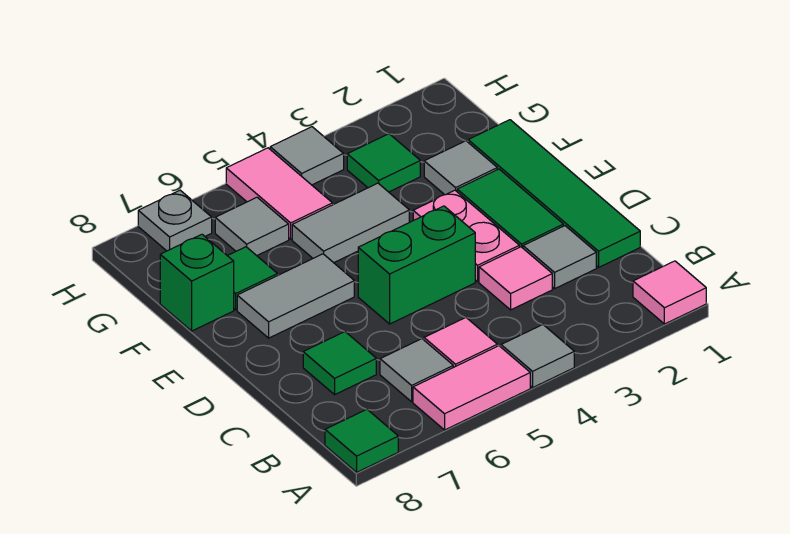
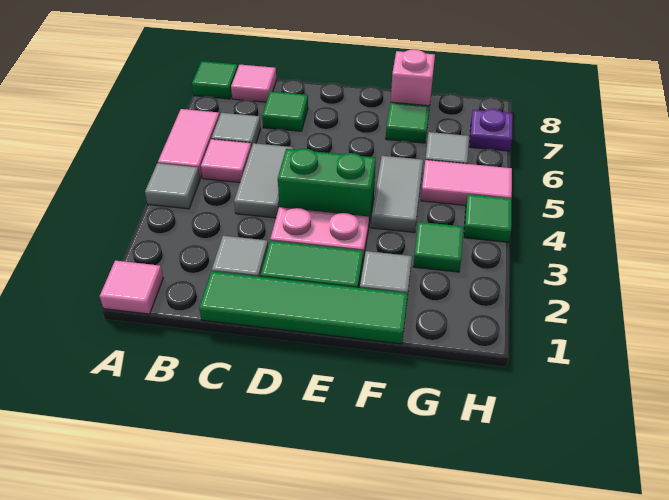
pink 1x1 tile [479,247,552,310] -> pink 1x1 tile moved to [231,65,276,102]
green 1x2 brick [358,206,475,324] -> green 1x2 brick turned to [278,149,376,224]
grey 1x2 tile [237,254,354,338] -> grey 1x2 tile moved to [234,143,293,218]
green 1x1 brick [160,234,234,331] -> pink 1x1 brick [391,49,435,107]
grey 1x1 tile [270,127,344,185] -> green 1x1 tile [464,194,512,242]
grey 1x1 plate [138,190,212,251] -> purple 1x1 plate [469,109,513,151]

